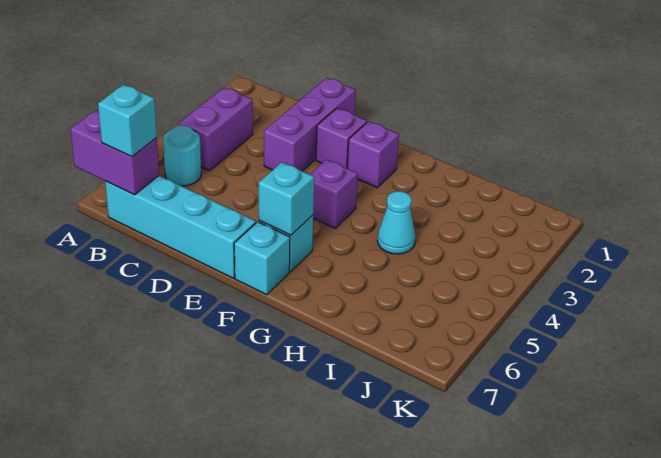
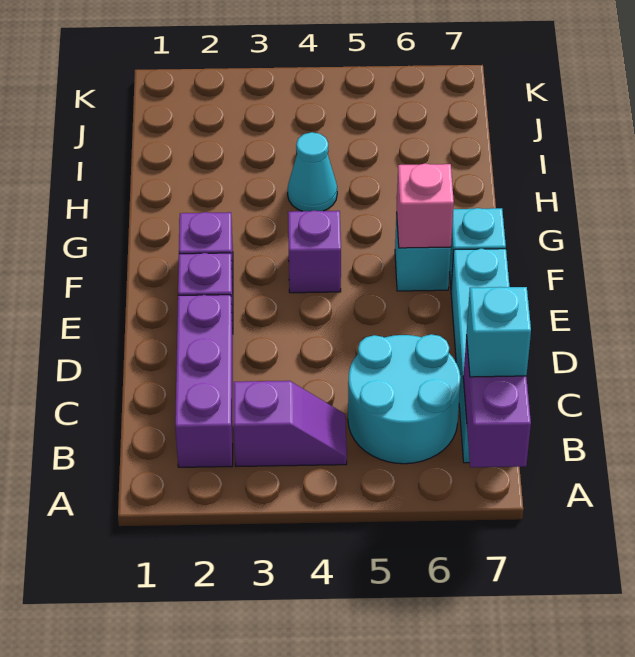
purple 1x2 brick [180,87,253,171] -> purple 1x2 slope [234,381,347,467]
cyan 1x1 round brick [163,125,201,186] -> cyan 2x2 round brick [348,334,461,464]
purple 1x3 brick [264,78,356,171] -> purple 1x3 brick turned to [175,295,233,467]
cyan 1x1 brick [259,162,314,235] -> pink 1x1 brick [397,163,454,248]

